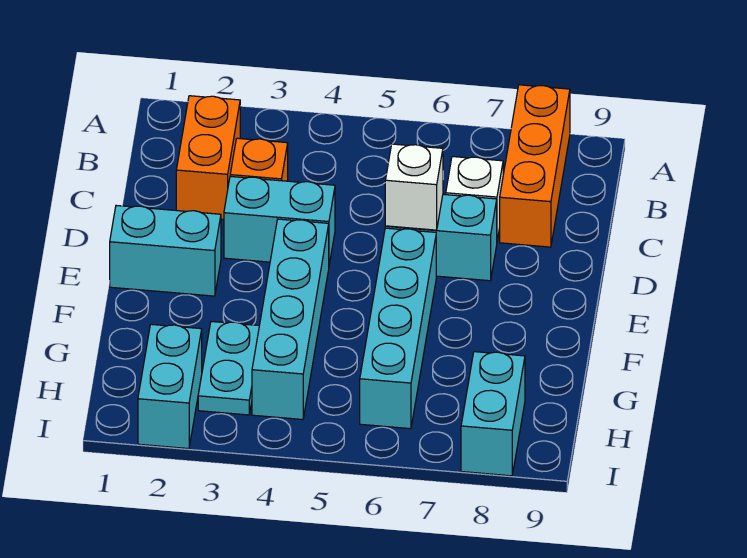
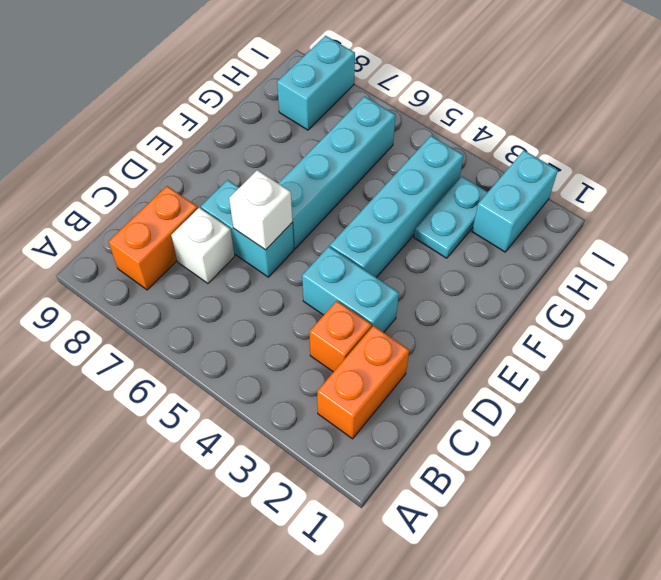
orange 1x3 brick [500,85,570,247] -> orange 1x2 brick [108,186,198,290]
cyan 1x2 brick [110,206,221,296] -> none

